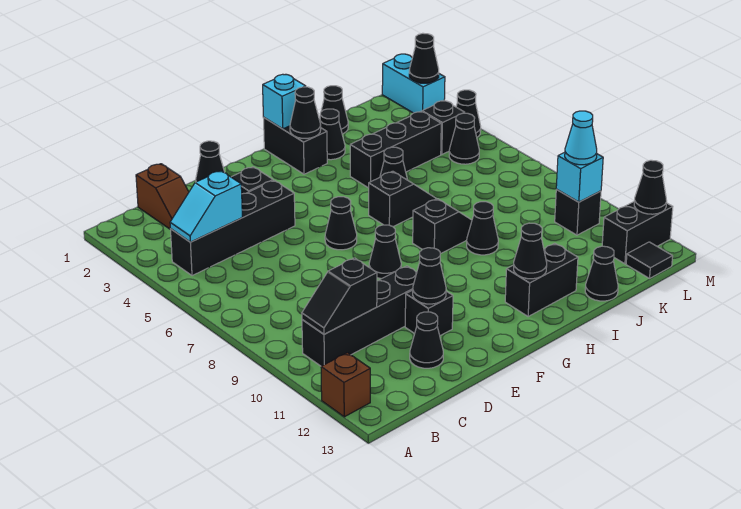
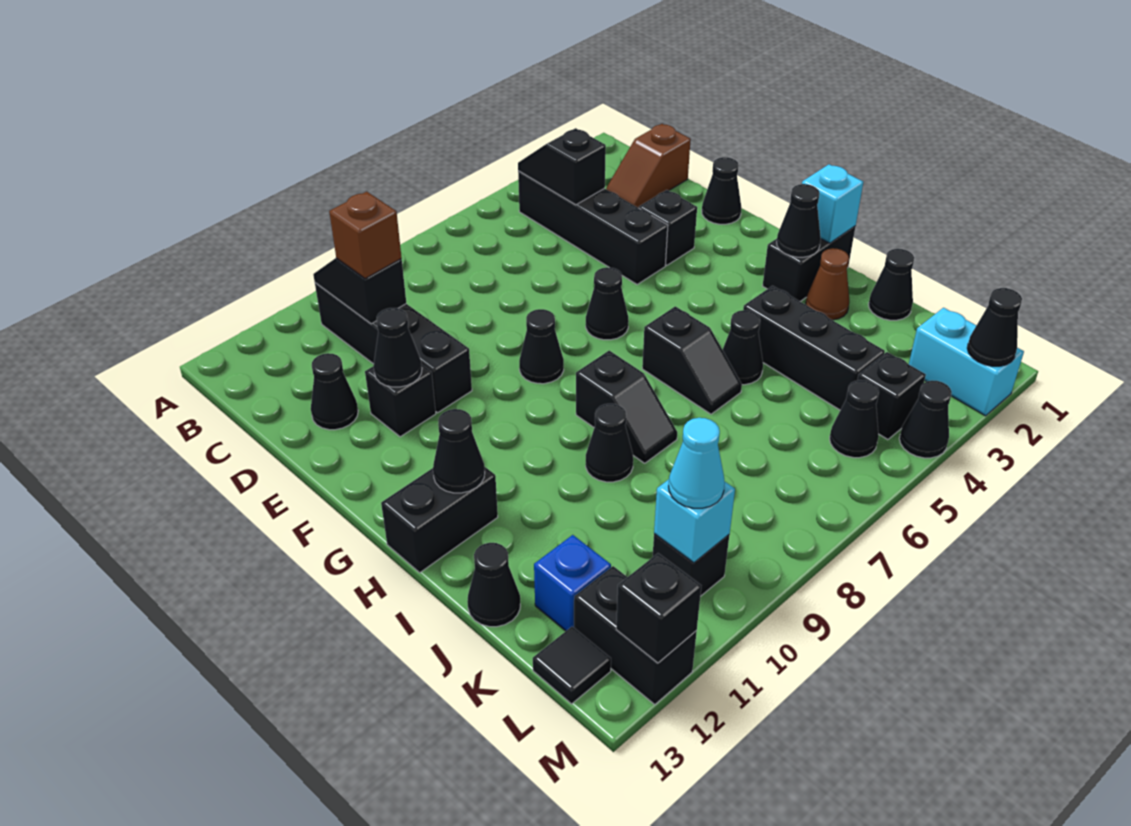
brown 1x1 brick [321,353,370,417] -> brown 1x1 brick moved to [329,192,402,279]
cyan 1x2 slope [170,171,242,242] -> black 1x2 slope [518,128,606,205]
black 1x2 brick [505,243,578,316] -> black 1x2 brick turned to [381,466,498,573]
black 1x1 cone [320,109,345,160] -> brown 1x1 cone [806,248,850,320]
none -> blue 1x1 brick [534,535,611,631]
cyan 1x2 brick [382,54,445,113] -> cyan 1x2 brick turned to [909,308,1024,416]
black 1x1 cone [634,160,667,214] -> black 1x1 brick [616,553,701,663]

